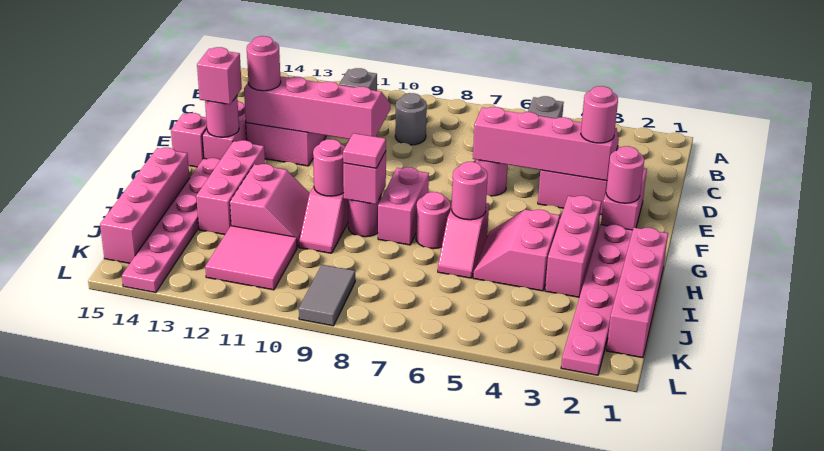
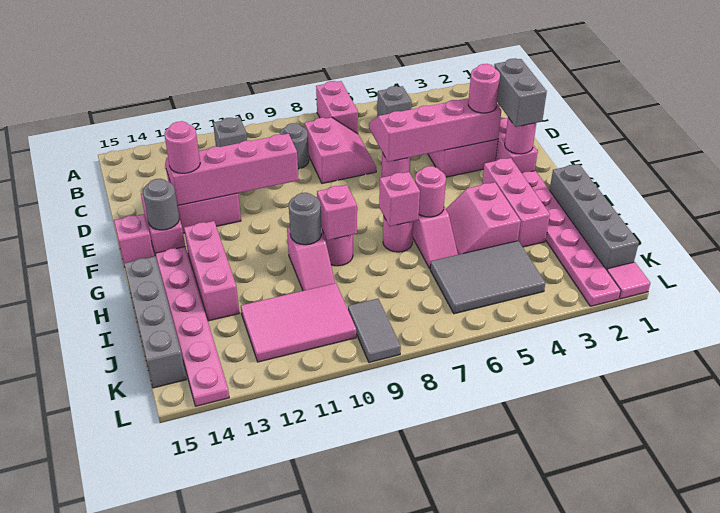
none -> grey 1x2 brick [494,58,547,127]
pink 1x1 round brick [205,96,239,137] -> grey 1x1 round brick [143,179,179,230]
pink 1x1 brick [197,47,242,104] -> pink 1x1 brick moved to [379,172,420,226]
pink 1x2 brick [378,167,429,245] -> pink 1x2 brick moved to [316,81,358,134]
pink 1x4 brick [606,228,668,358] -> grey 1x4 brick [550,164,639,270]
pink 1x1 tile [343,133,386,168] -> pink 1x1 tile moved to [607,262,650,299]
pink 1x1 round brick [313,139,345,196] -> grey 1x1 round brick [289,193,322,245]
pink 2x2 slope [230,164,310,247] -> pink 2x2 slope moved to [305,117,376,184]
pink 1x4 brick [100,148,190,263] -> grey 1x4 brick [124,256,186,388]
none -> grey 2x3 tile [430,241,545,314]
pink 2x2 tile [205,226,297,290] -> pink 2x3 tile [241,283,356,362]

